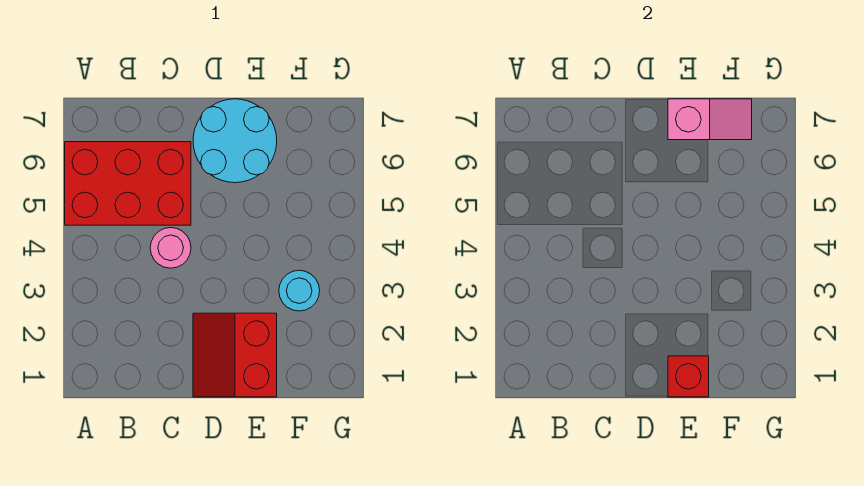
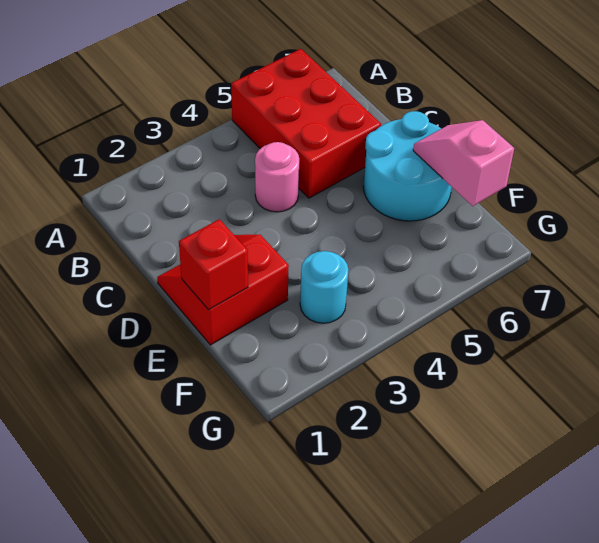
pink 1x2 slope [668,99,752,140] -> pink 1x2 slope turned to [413,120,514,206]

